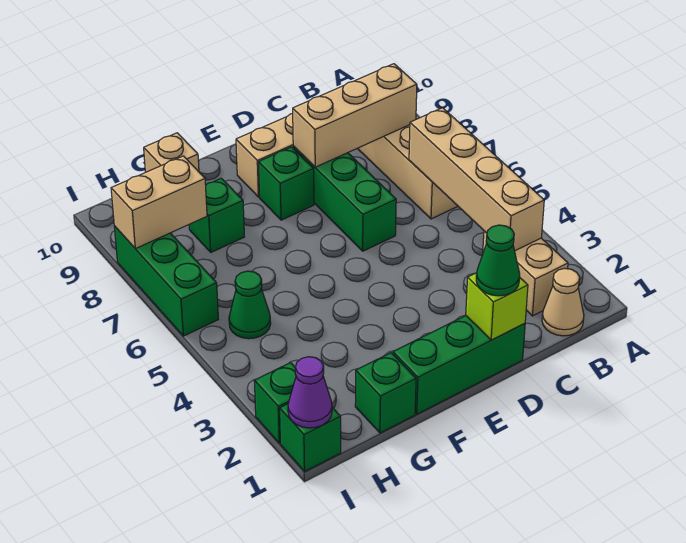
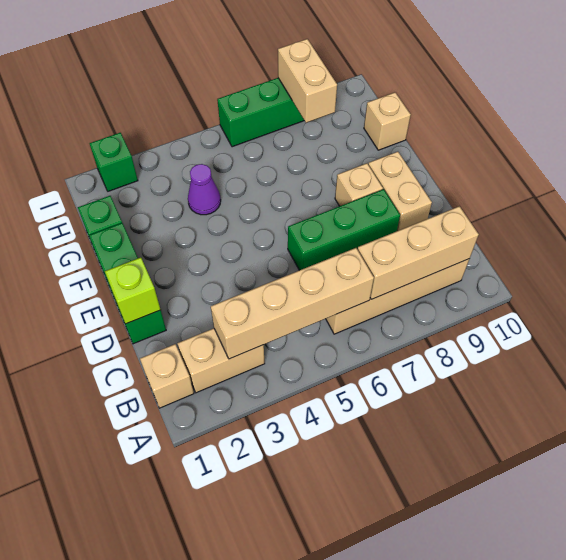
tan 1x1 cone [542,268,584,336] -> tan 1x1 brick [140,344,194,408]
tan 1x3 brick [293,64,417,167] -> tan 1x3 brick turned to [358,206,479,299]
green 1x1 cone [476,225,520,296] -> none
green 1x1 brick [258,147,314,220] -> tan 1x1 brick [335,163,383,206]
green 1x1 brick [189,178,244,252] -> none
green 1x1 cone [229,271,271,339] -> none
green 1x1 brick [280,404,341,471] -> none
purple 1x1 cone [288,357,332,428] -> purple 1x1 cone moved to [188,164,221,215]

